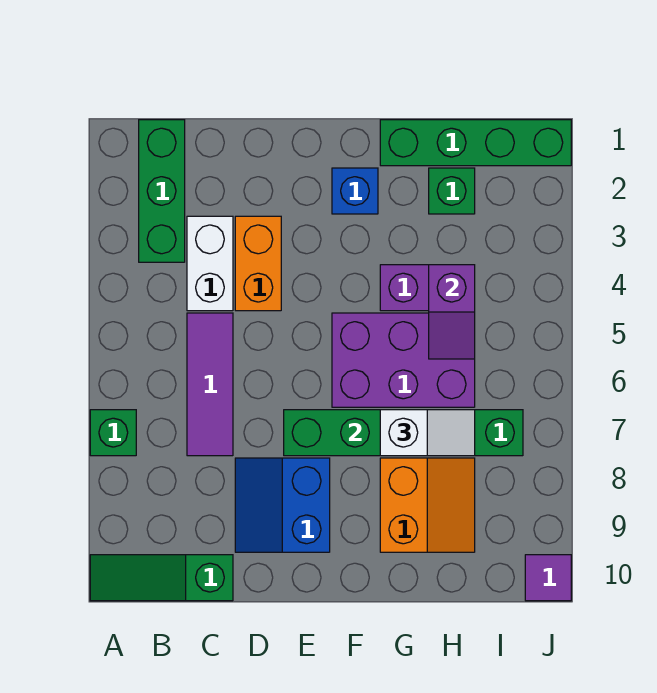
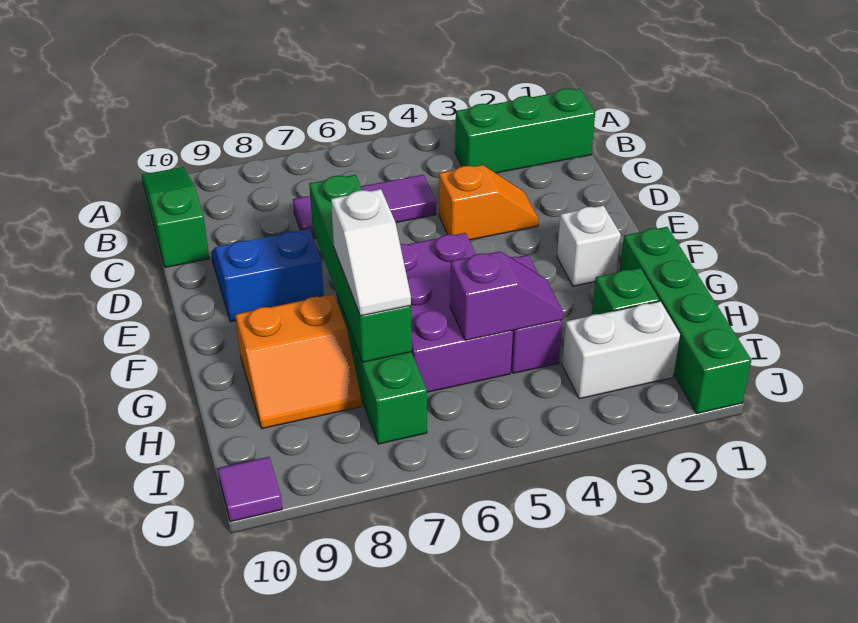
green 1x1 brick [90,410,136,456] -> none
white 1x2 brick [187,216,233,311] -> white 1x2 brick moved to [562,301,680,399]
orange 1x2 brick [235,216,281,311] -> orange 1x2 slope [439,165,539,240]
blue 1x1 brick [332,168,378,214] -> white 1x1 brick [557,206,621,286]
purple 1x2 slope [429,265,475,359] -> purple 1x2 slope turned to [450,251,563,340]

